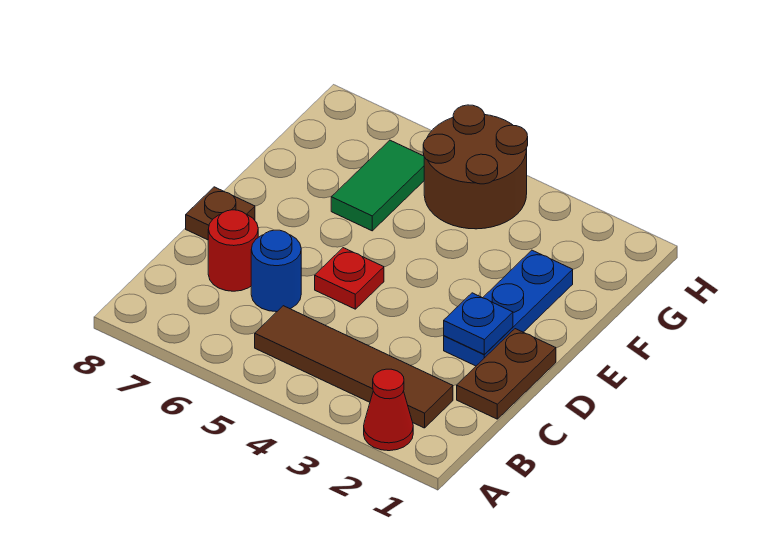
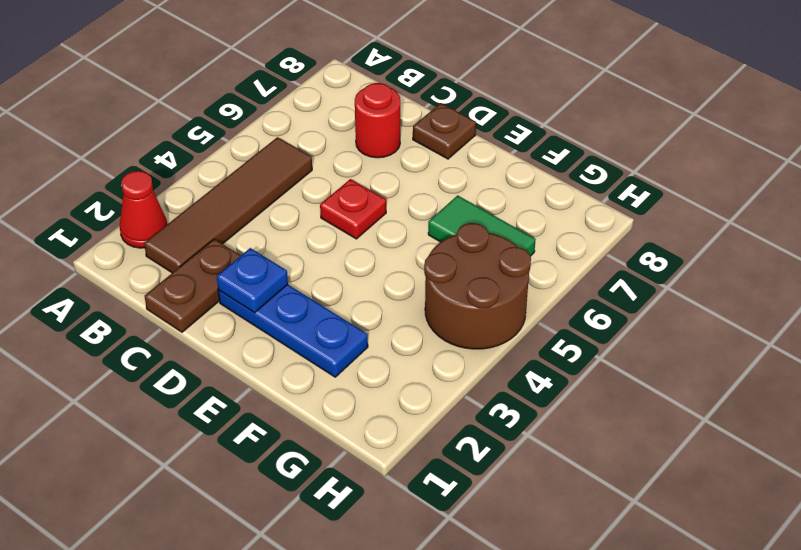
brown 1x2 plate [457,329,556,419] -> brown 1x2 plate turned to [145,239,241,332]
blue 1x1 round brick [251,230,301,312] -> none

